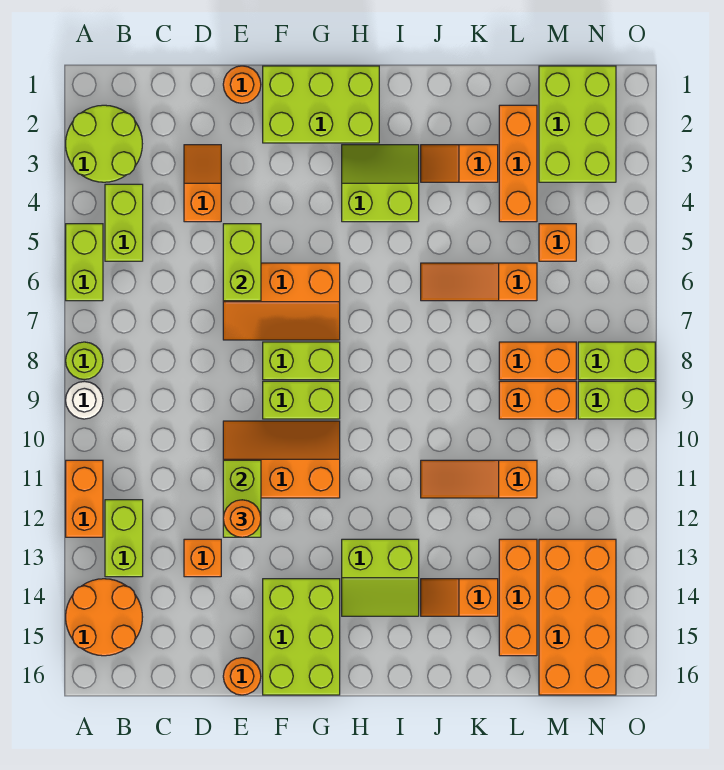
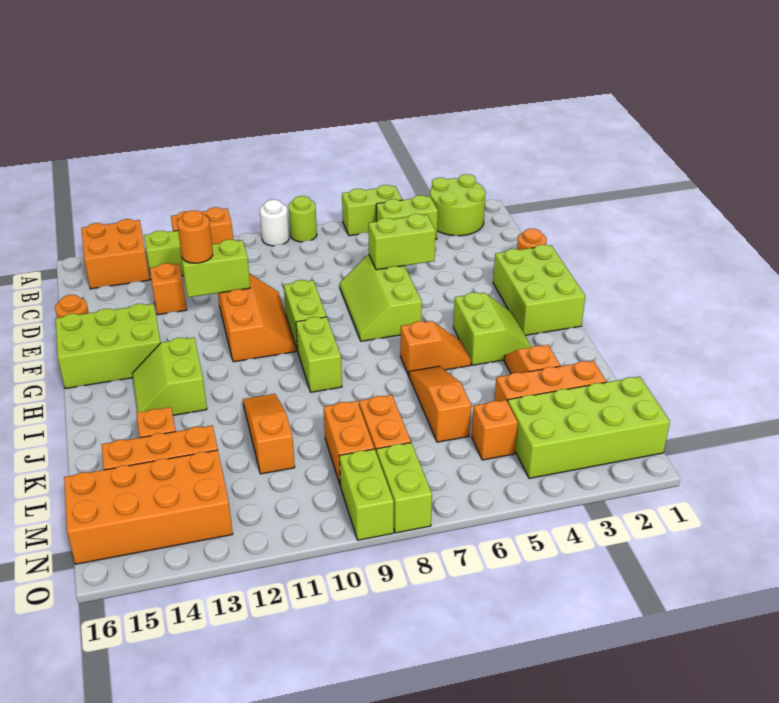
orange 2x2 round brick [66,579,142,656] -> orange 2x2 brick [81,219,150,289]
orange 1x2 slope [184,145,221,222] -> orange 1x2 slope moved to [400,321,471,375]
orange 2x3 slope [223,263,340,340] -> lime 2x3 slope [340,254,422,341]
lime 1x2 brick [263,342,340,380] -> lime 1x2 brick moved to [296,317,342,392]
lime 2x3 brick [539,66,616,182] -> lime 2x4 brick [508,377,670,478]

